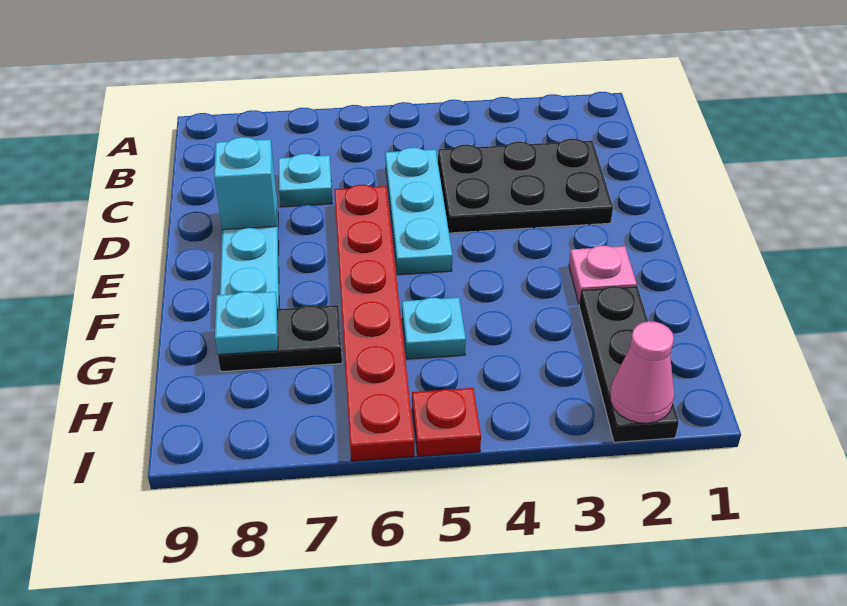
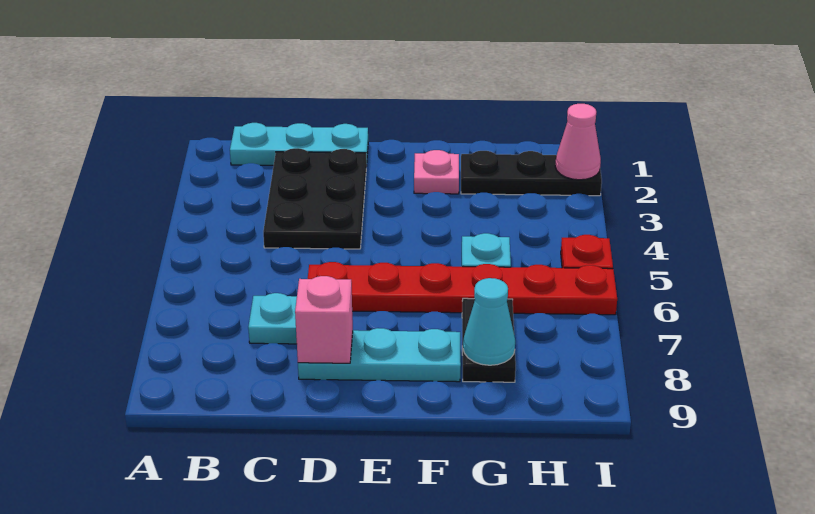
cyan 1x3 plate [385,148,452,275] -> cyan 1x3 plate moved to [230,123,368,166]
cyan 1x1 brick [214,137,277,230] -> pink 1x1 brick [295,276,353,363]
cyan 1x1 plate [215,292,278,355] -> cyan 1x1 cone [463,278,515,365]

